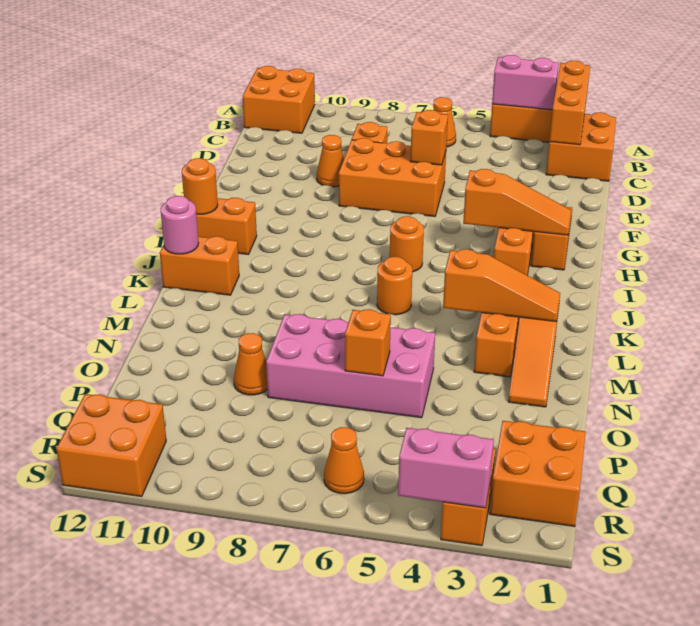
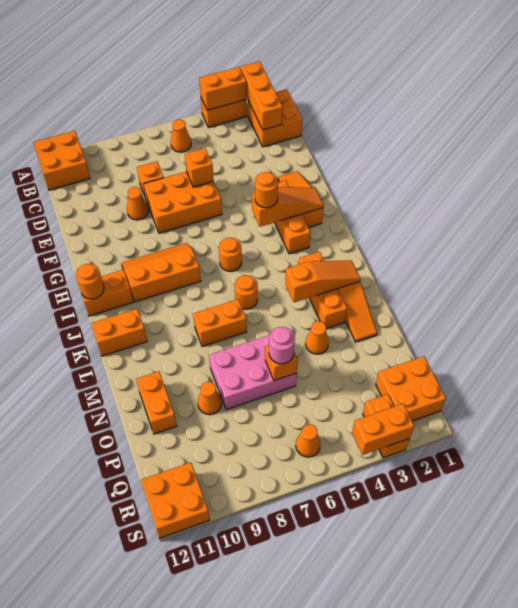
pink 1x2 brick [492,55,559,110] -> orange 1x2 brick [199,67,247,110]
none -> orange 1x1 round brick [255,172,278,208]
none -> orange 2x3 slope [121,243,201,302]
pink 1x1 round brick [161,196,199,254] -> pink 1x1 round brick moved to [269,327,295,364]
none -> orange 1x2 brick [193,299,247,346]
none -> orange 1x1 cone [305,321,329,354]
pink 2x4 brick [266,314,435,418] -> pink 2x3 brick [209,335,297,410]
none -> orange 1x2 brick [136,371,177,434]
pink 1x2 brick [398,428,494,508] -> orange 1x2 brick [352,404,414,455]

